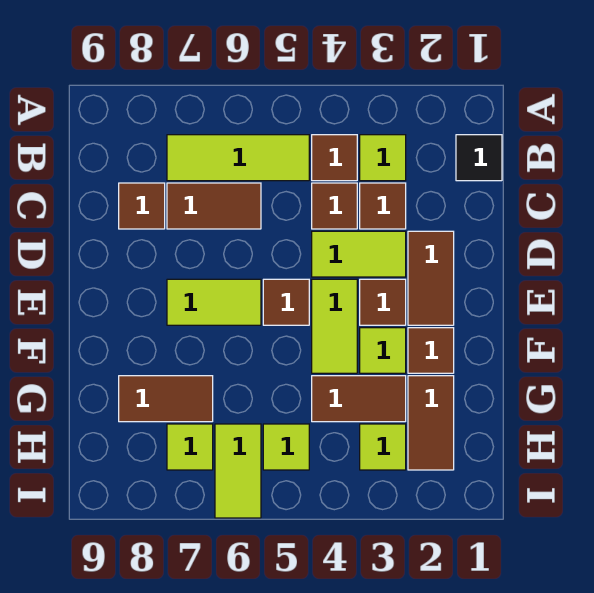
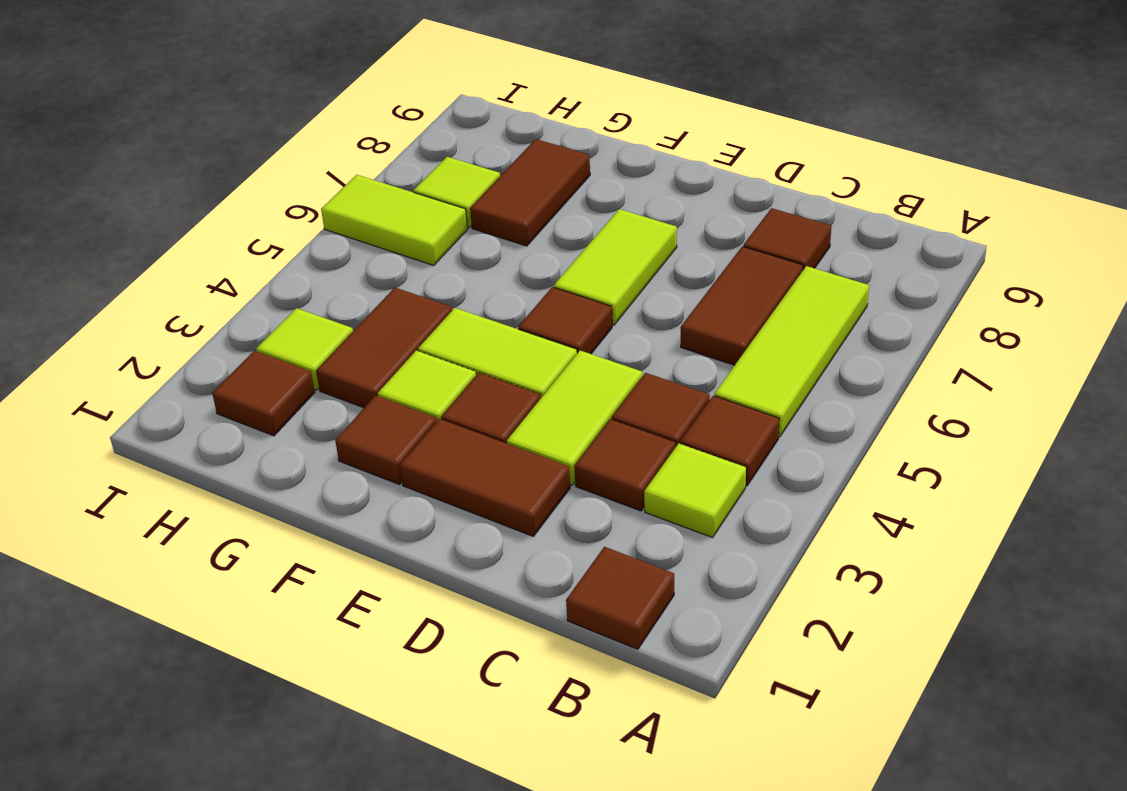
black 1x1 tile [456,135,502,181] -> brown 1x1 tile [566,547,674,649]
brown 1x2 tile [408,376,454,470] -> brown 1x1 tile [212,351,315,436]
lime 1x1 tile [263,424,309,470] -> none

